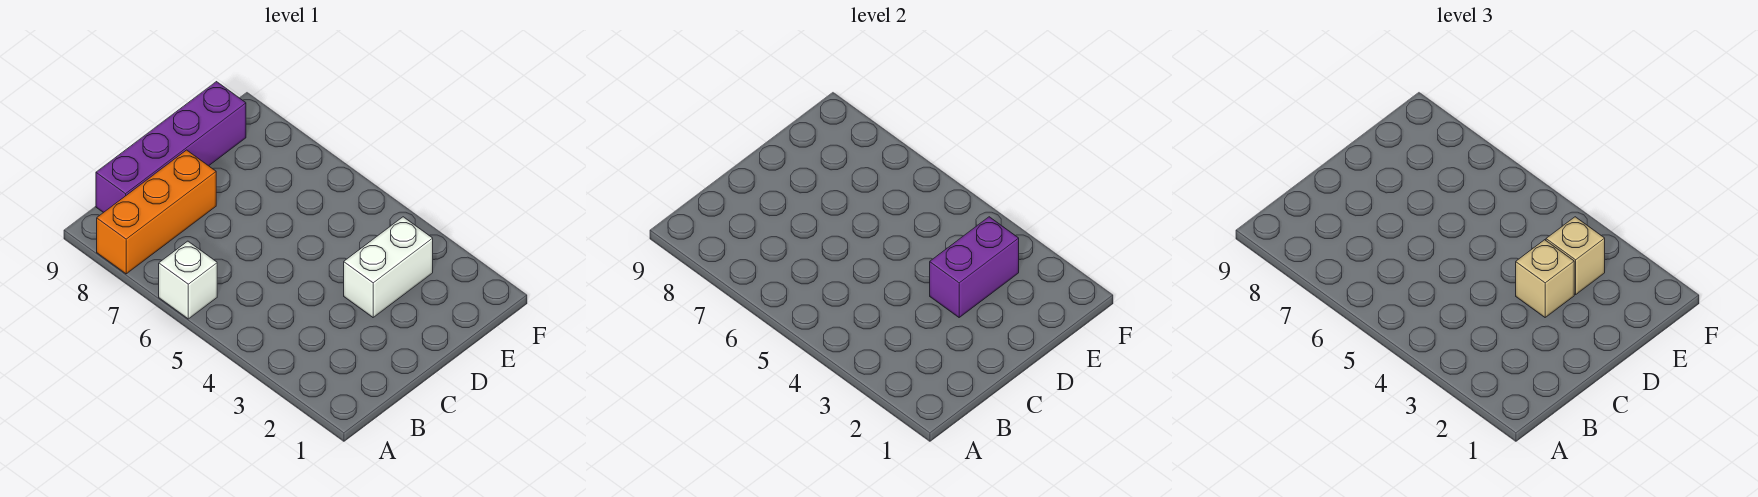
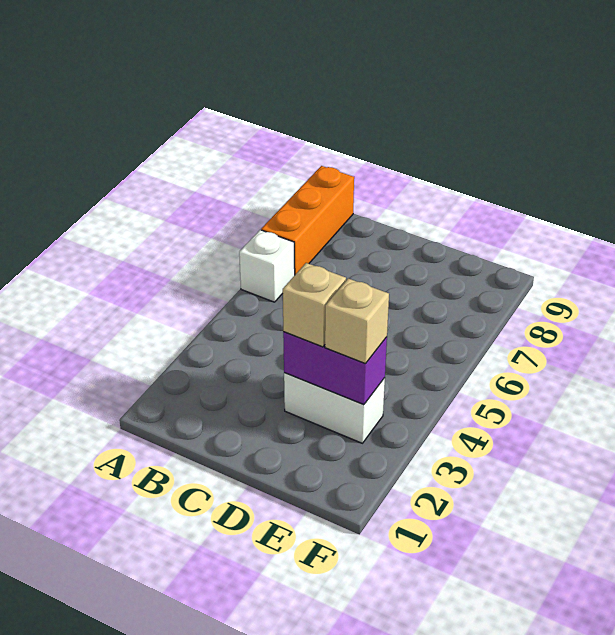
orange 1x3 brick [97,150,216,274] -> orange 1x3 brick turned to [261,166,354,274]
purple 1x4 brick [96,82,246,213] -> none

